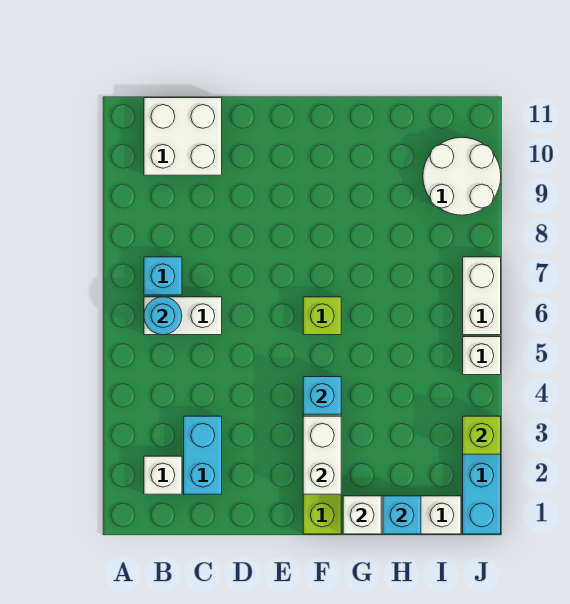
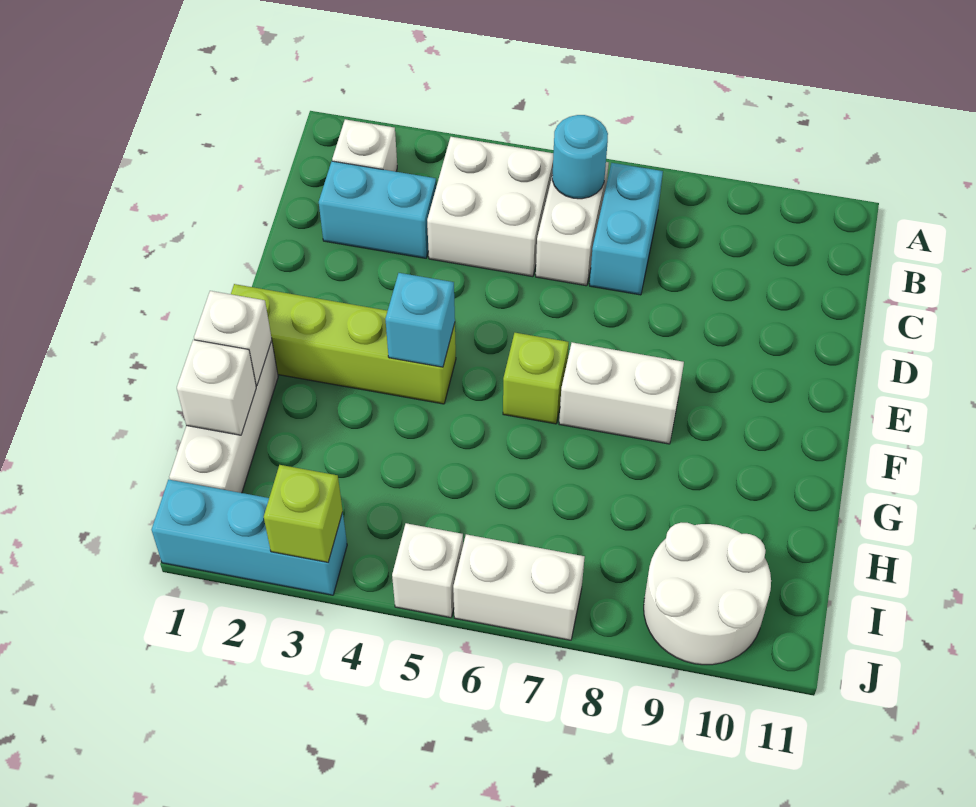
cyan 1x1 brick [144,257,182,295] -> cyan 1x2 brick [590,163,663,295]
white 2x2 brick [144,98,222,175] -> white 2x2 brick moved to [427,137,553,277]
white 1x2 brick [303,416,341,494] -> white 1x2 brick moved to [559,342,684,444]
cyan 1x1 brick [383,496,421,534] -> white 1x1 brick [177,340,256,435]

